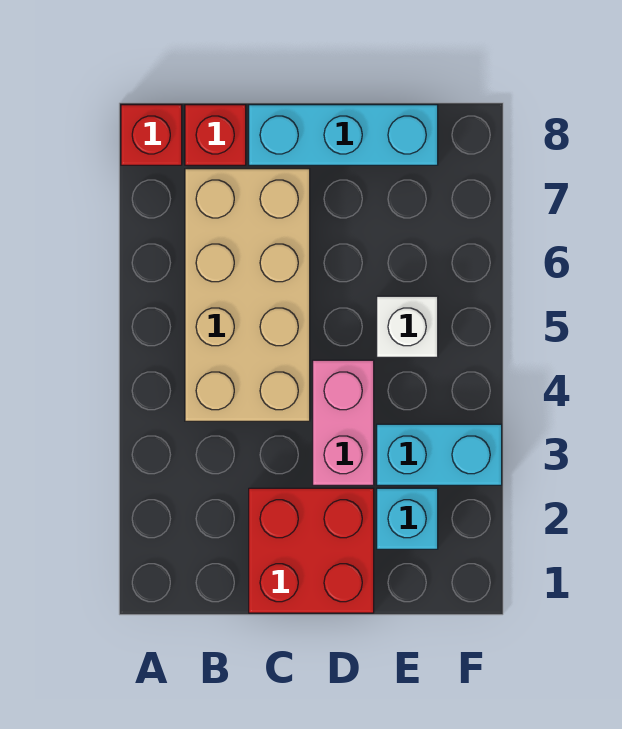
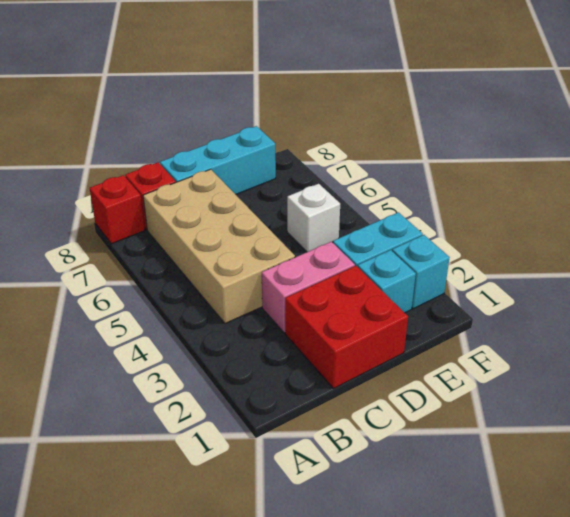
pink 1x2 brick [313,360,374,485] -> pink 1x2 brick turned to [262,242,355,333]
none -> cyan 1x1 brick [392,235,450,309]

